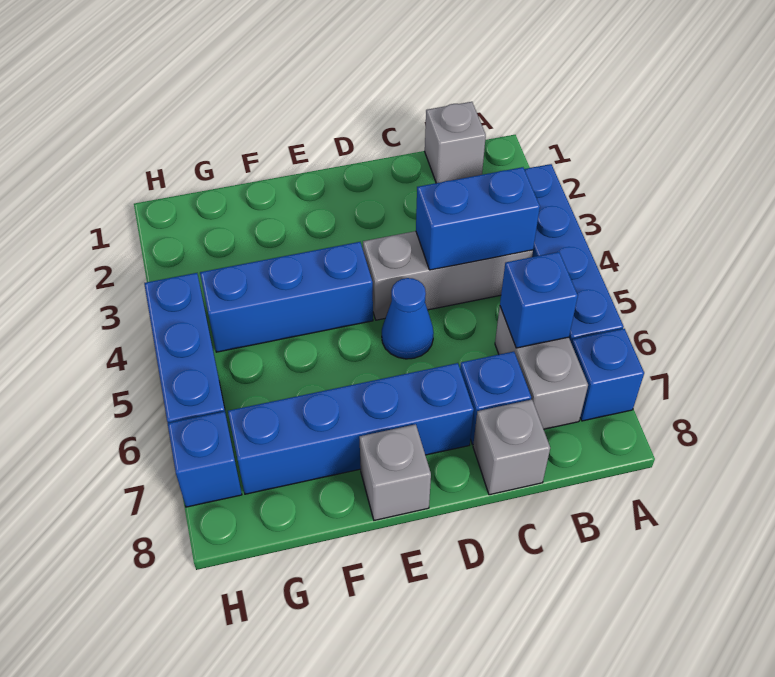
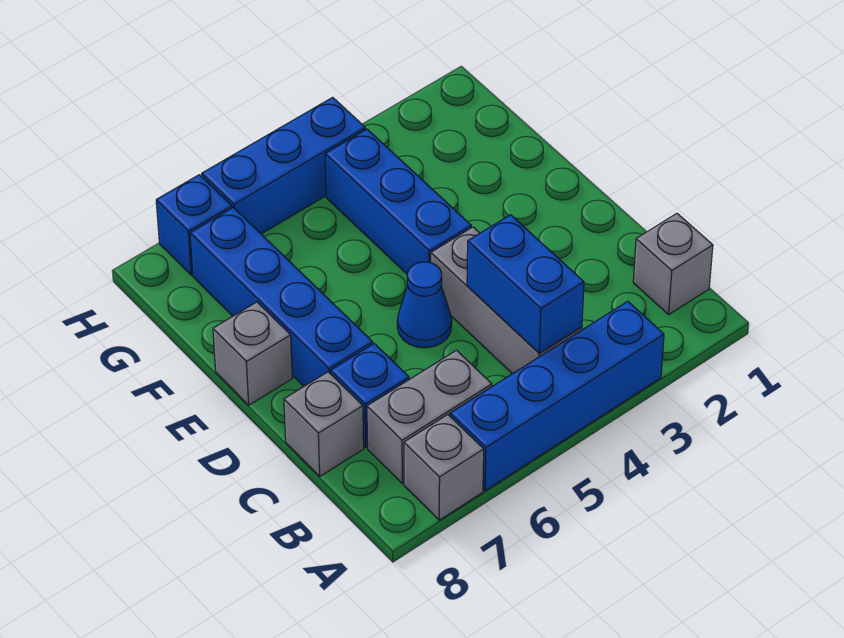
blue 1x1 brick [571,329,644,421] -> grey 1x1 brick [404,415,484,520]
blue 1x1 brick [500,252,578,348] -> none

